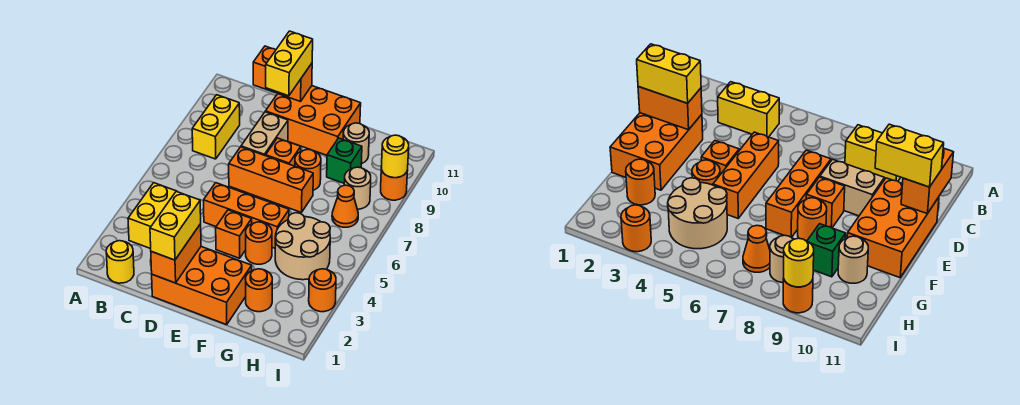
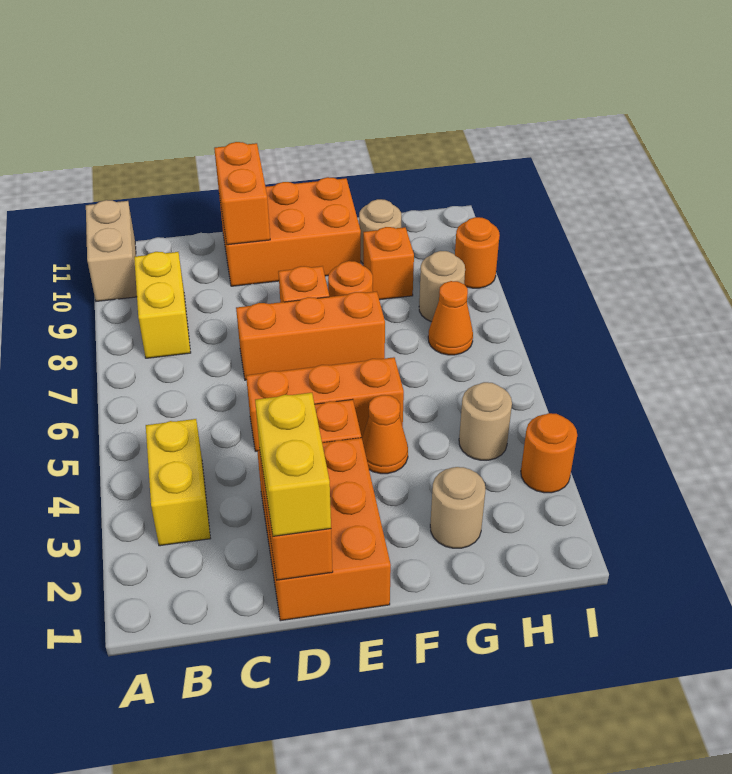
yellow 1x1 round brick [106,241,134,283] -> none
orange 1x2 brick [253,46,312,102] -> orange 1x2 brick turned to [214,142,270,245]
orange 2x3 brick [152,246,252,325] -> orange 2x3 brick turned to [257,438,391,621]
tan 1x2 brick [241,112,288,156] -> tan 1x2 brick moved to [86,200,137,301]
yellow 1x2 brick [266,31,313,96] -> none
orange 1x1 round brick [246,222,272,264] -> orange 1x1 cone [362,395,408,474]
orange 1x1 round brick [245,269,272,312] -> tan 1x1 round brick [430,467,486,548]
tan 2x2 round brick [275,213,330,280] -> tan 1x1 round brick [459,382,512,460]
green 1x1 brick [327,138,362,183] -> orange 1x1 brick [363,227,414,300]
yellow 1x1 round brick [381,135,409,178] -> none

